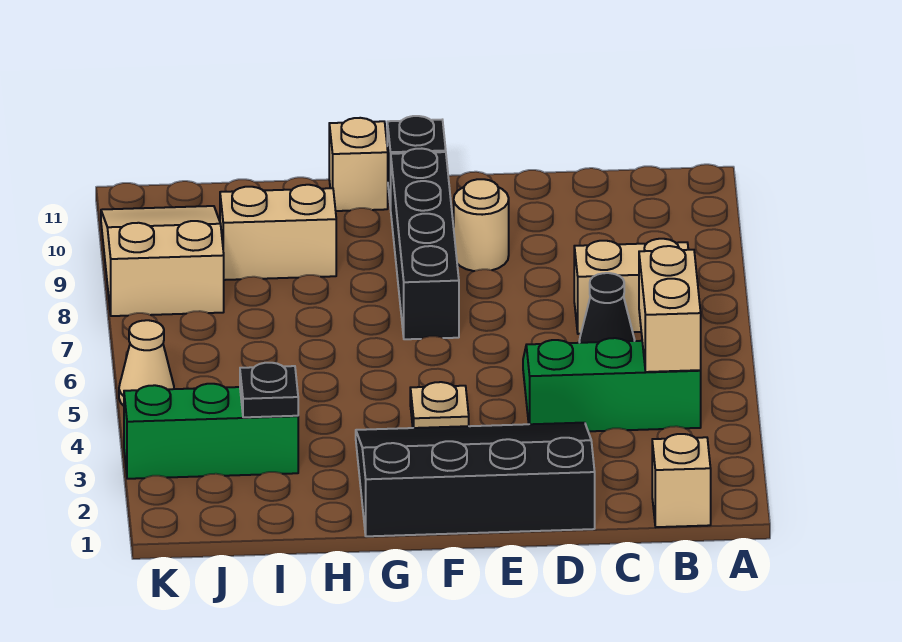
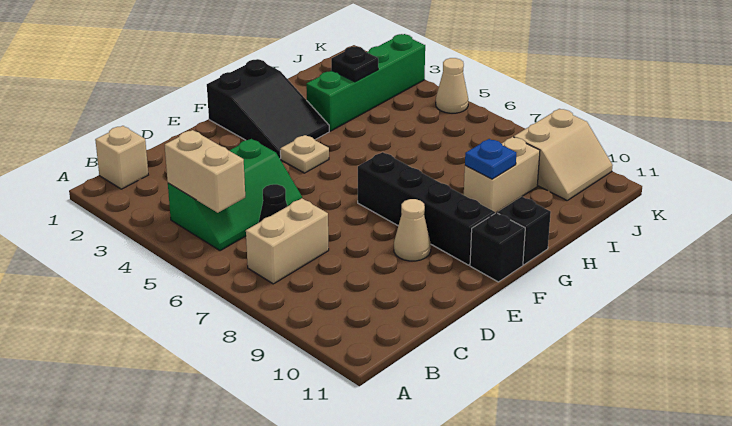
black 3x4 slope [356,423,595,536] -> black 2x3 slope [207,59,329,159]
tan 1x1 round brick [454,179,509,271] -> tan 1x1 cone [394,199,431,261]
tan 1x1 brick [329,118,388,211] -> black 1x1 brick [498,197,551,265]
none -> blue 1x1 plate [465,139,516,179]
green 1x3 brick [124,384,298,479] -> green 1x4 brick [306,34,425,131]
tan 2x3 slope [101,206,224,316] -> tan 2x2 slope [514,109,613,200]

